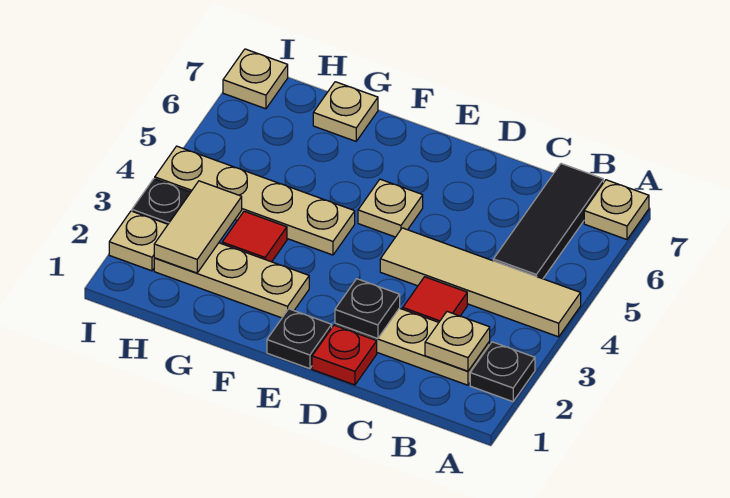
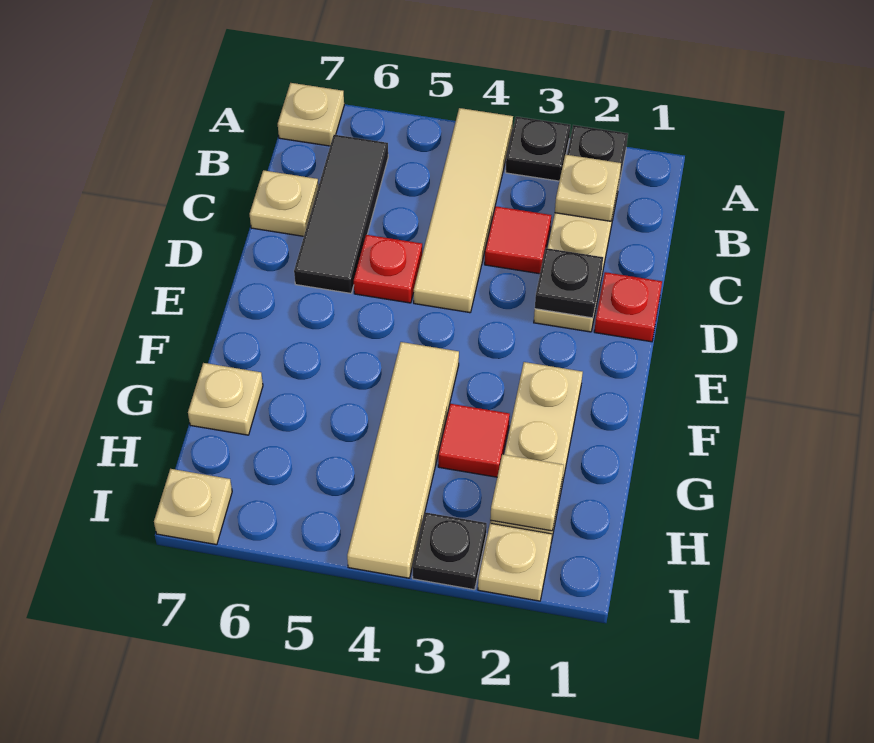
black 1x3 tile [493,164,604,279] -> black 1x3 tile turned to [294,135,388,293]
none -> red 1x1 plate [354,235,422,303]
black 1x1 plate [267,309,332,369] -> black 1x1 plate moved to [506,117,570,181]
tan 1x1 plate [358,179,423,237] -> tan 1x1 plate moved to [250,170,318,236]
tan 1x4 plate [155,146,355,255] -> tan 1x4 tile [347,342,459,578]
tan 1x2 tile [154,181,242,273] -> tan 1x1 tile [490,454,564,531]

